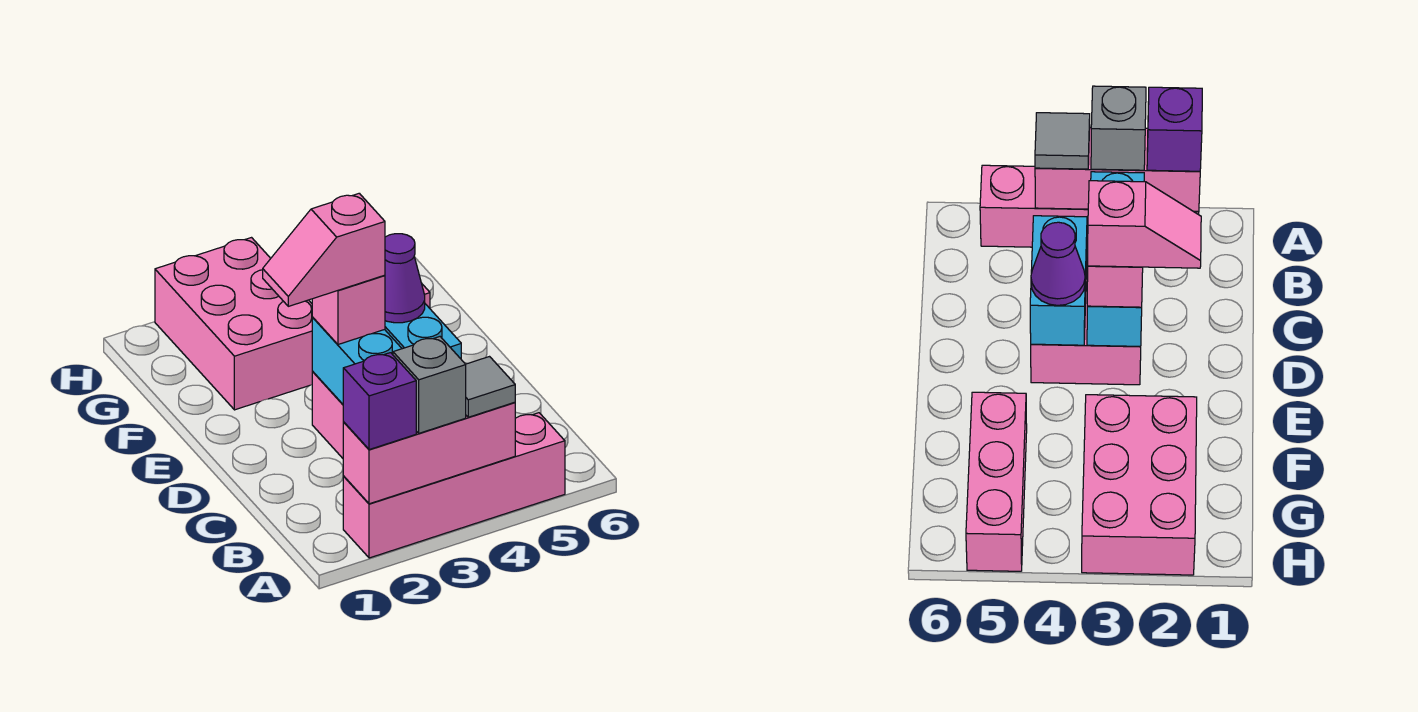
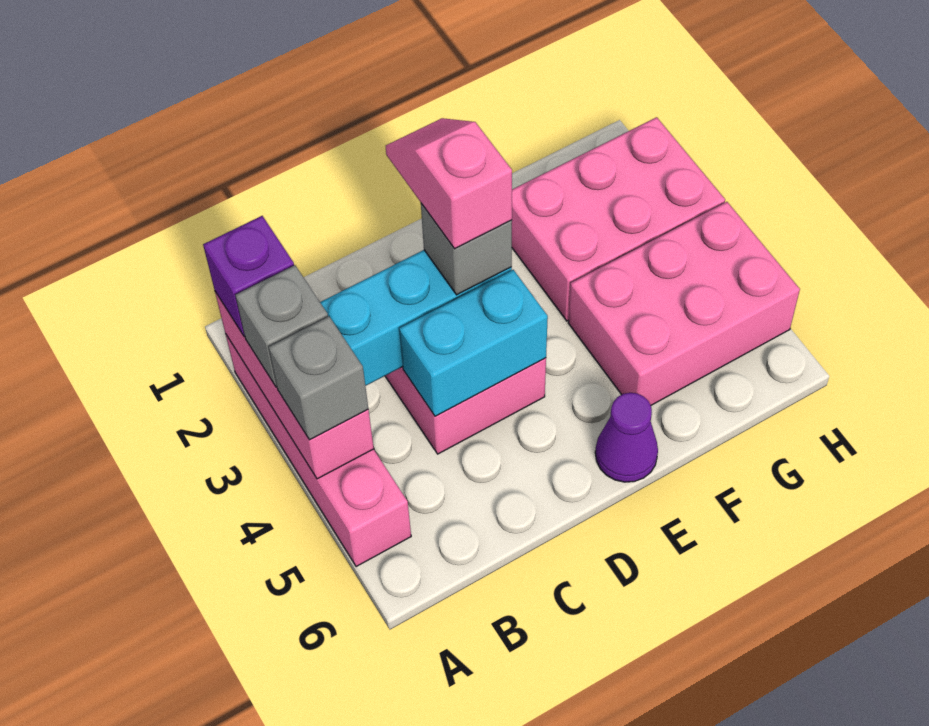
grey 1x1 tile [466,357,515,417] -> grey 1x1 brick [269,316,368,440]
pink 1x1 brick [312,275,385,344] -> grey 1x1 brick [421,204,512,295]
purple 1x1 cone [385,234,425,323] -> purple 1x1 cone moved to [595,393,658,482]
pink 1x3 brick [966,392,1027,571] -> pink 2x3 brick [568,202,800,405]

